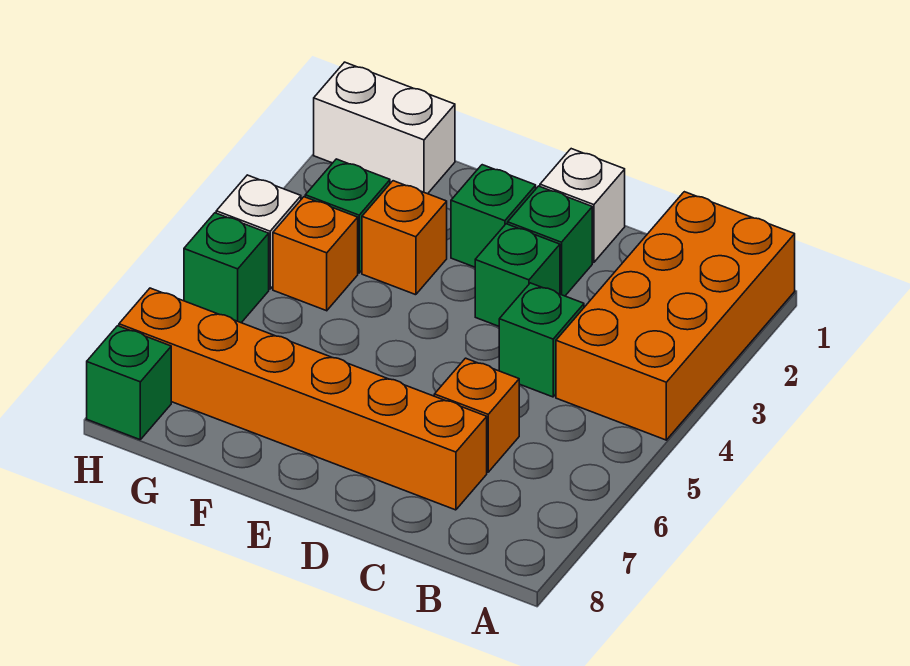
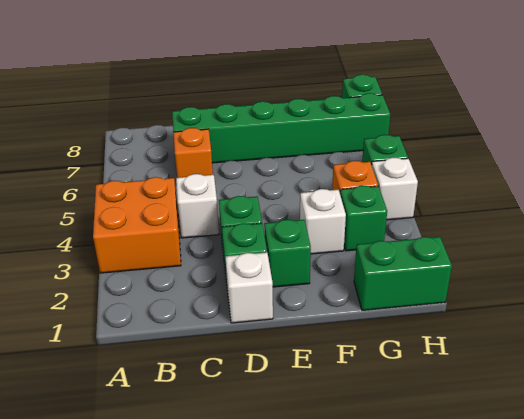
orange 2x4 brick [556,192,795,440] -> orange 2x2 brick [93,177,181,273]
green 1x1 brick [499,283,584,397] -> white 1x1 brick [176,174,219,238]
orange 1x6 brick [119,288,487,510] -> green 1x6 brick [172,93,390,163]
orange 1x1 brick [362,181,447,295] -> white 1x1 brick [300,189,346,254]
white 1x2 brick [314,62,455,194] -> green 1x2 brick [354,237,452,310]

